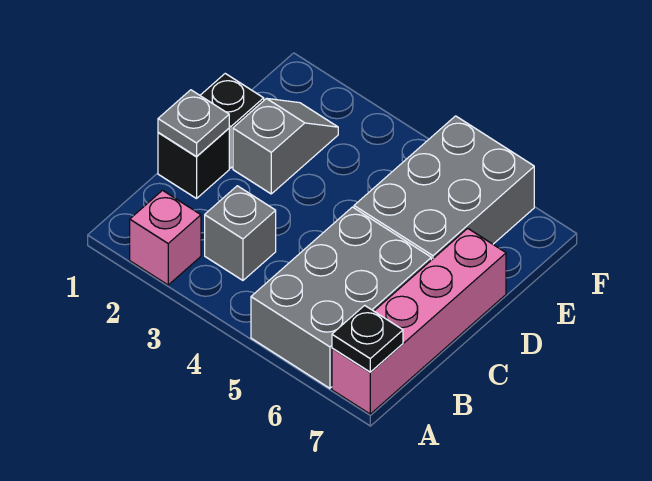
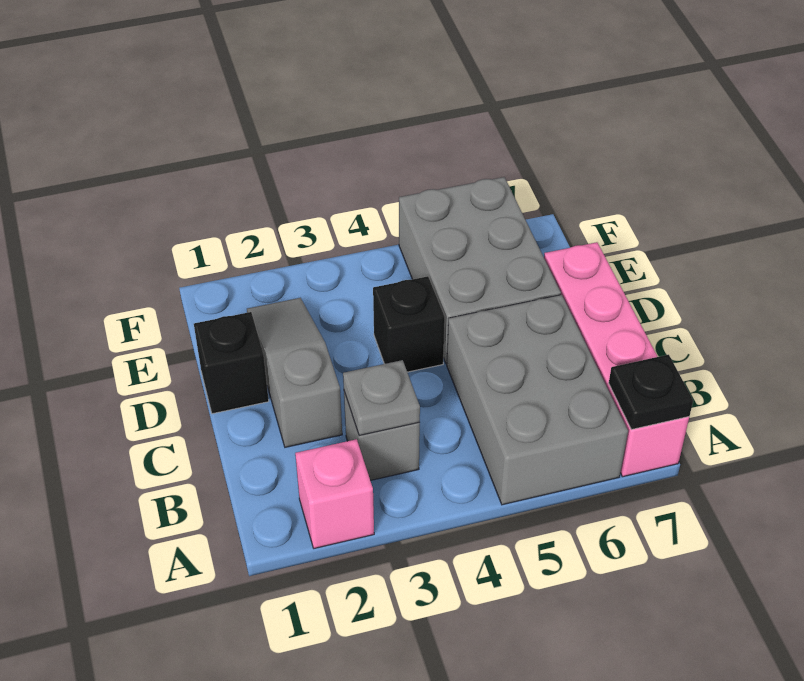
black 1x1 brick [158,128,229,199] -> black 1x1 brick moved to [373,276,445,372]
grey 1x1 plate [158,90,229,157] -> grey 1x1 plate moved to [343,360,420,436]
grey 1x2 slope [233,98,338,194] -> grey 1x3 slope [247,298,342,447]

